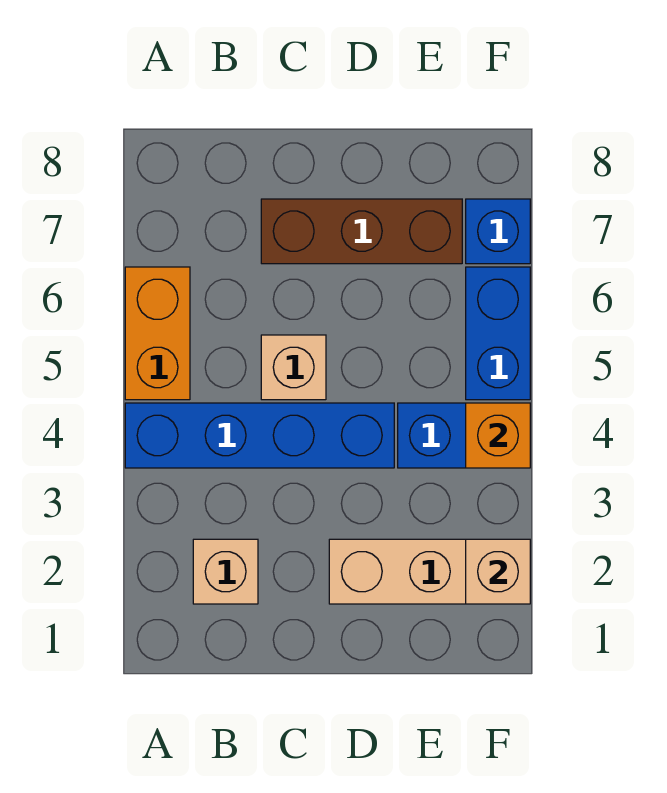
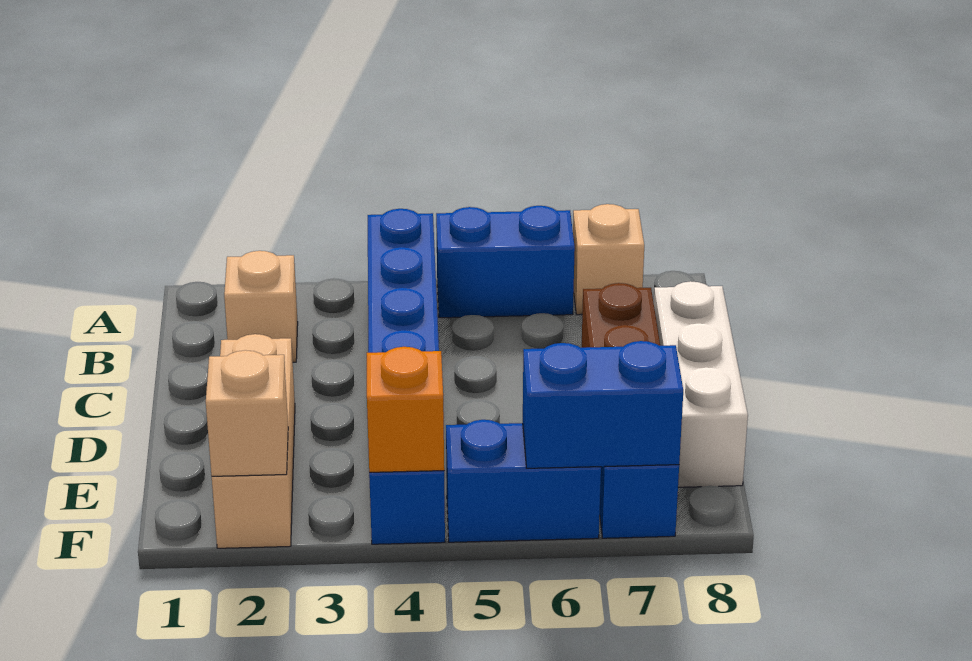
orange 1x2 brick [125,267,190,400] -> blue 1x2 brick [436,206,575,318]
tan 1x1 brick [261,335,326,400] -> tan 1x1 brick moved to [573,204,644,315]
none -> white 1x3 brick [654,281,748,487]
none -> blue 1x2 brick [523,341,683,468]

